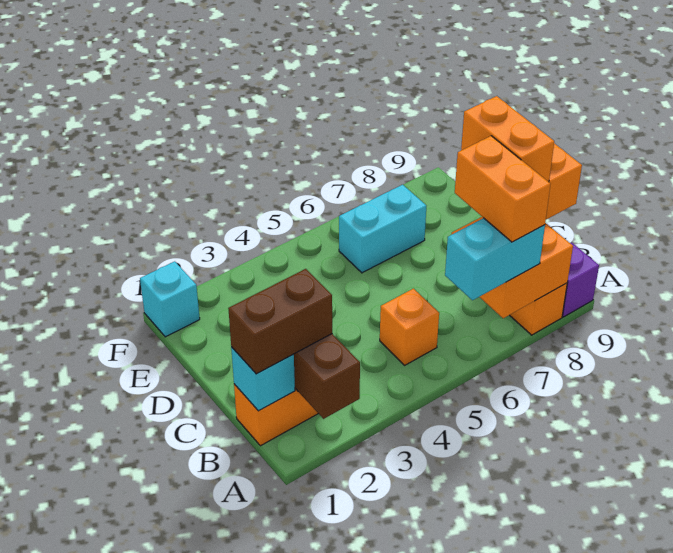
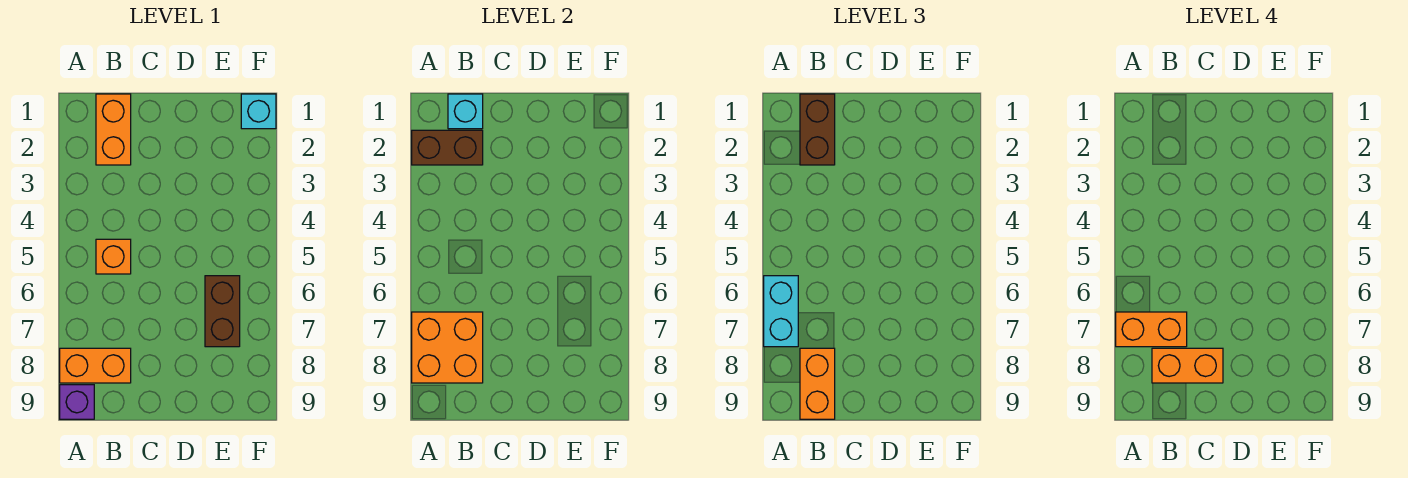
cyan 1x2 brick [339,185,426,273] -> brown 1x2 brick [205,276,240,347]

